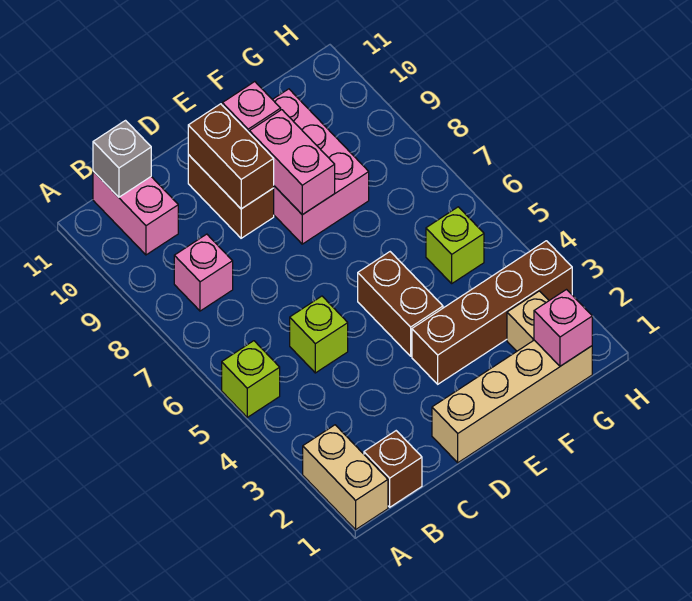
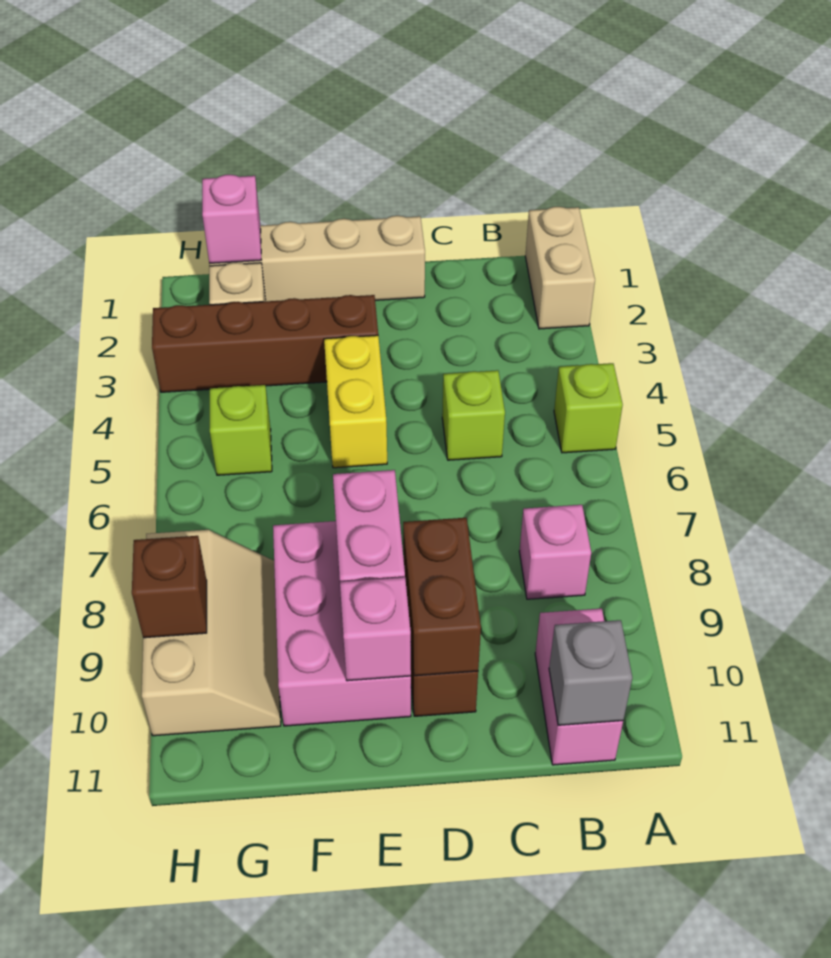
brown 1x1 brick [364,431,422,507] -> brown 1x1 brick moved to [132,536,207,638]
brown 1x2 brick [358,252,443,356] -> yellow 1x2 brick [324,335,387,468]
none -> tan 2x3 slope [142,530,281,736]

